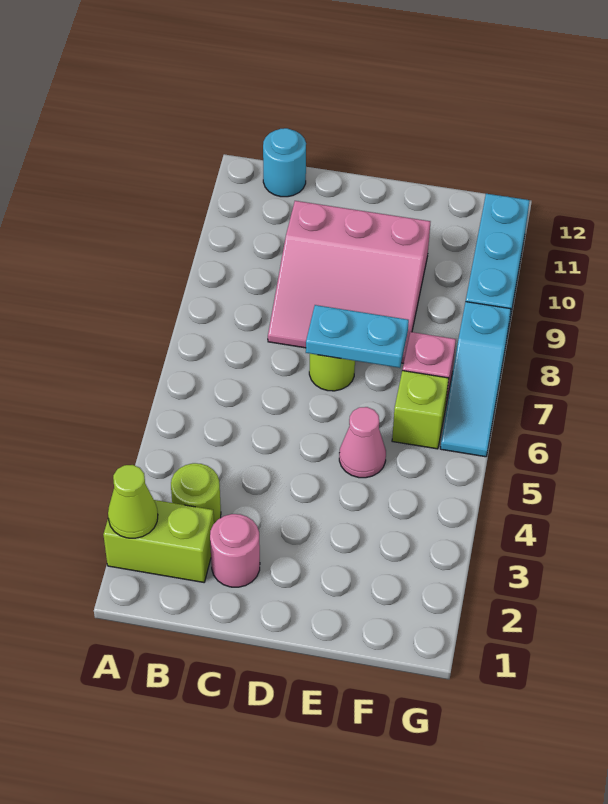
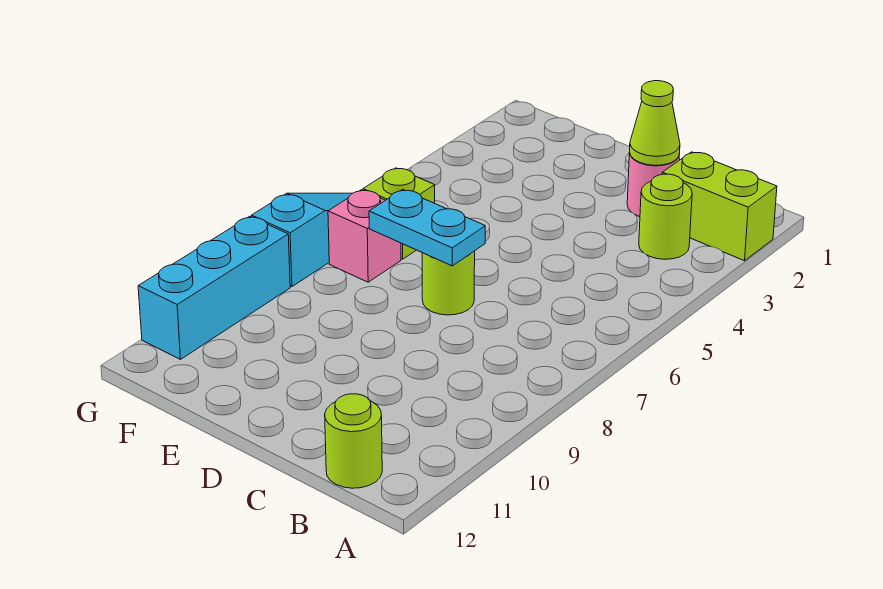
lime 1x1 cone [108,465,158,538] -> lime 1x1 cone moved to [630,81,680,165]
cyan 1x1 round brick [263,128,306,197] -> lime 1x1 round brick [325,394,382,488]
pink 3x3 slope [268,201,430,363] -> none
pink 1x1 cone [339,407,386,478] -> none

